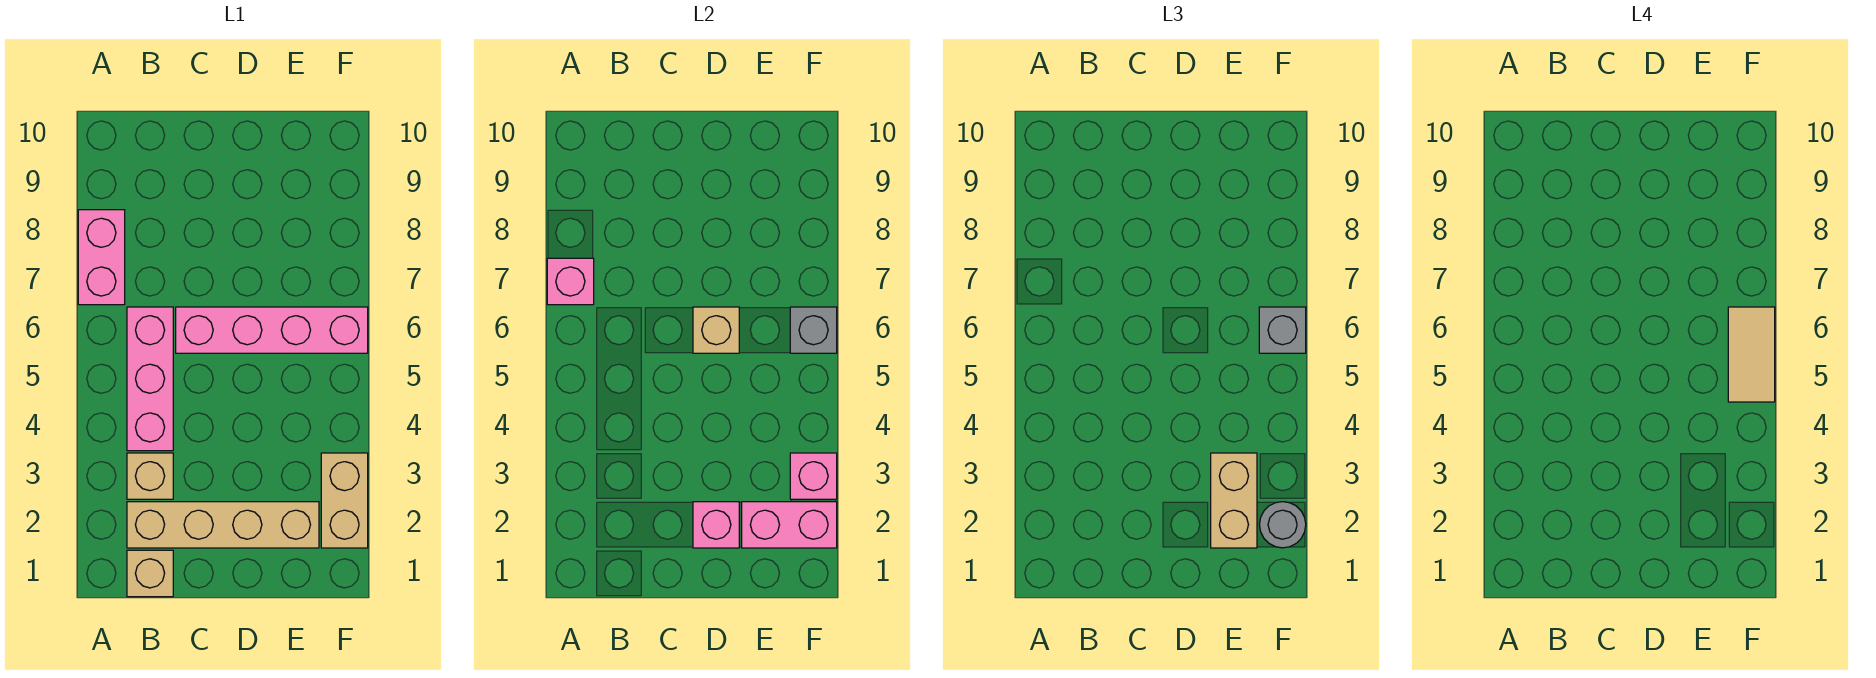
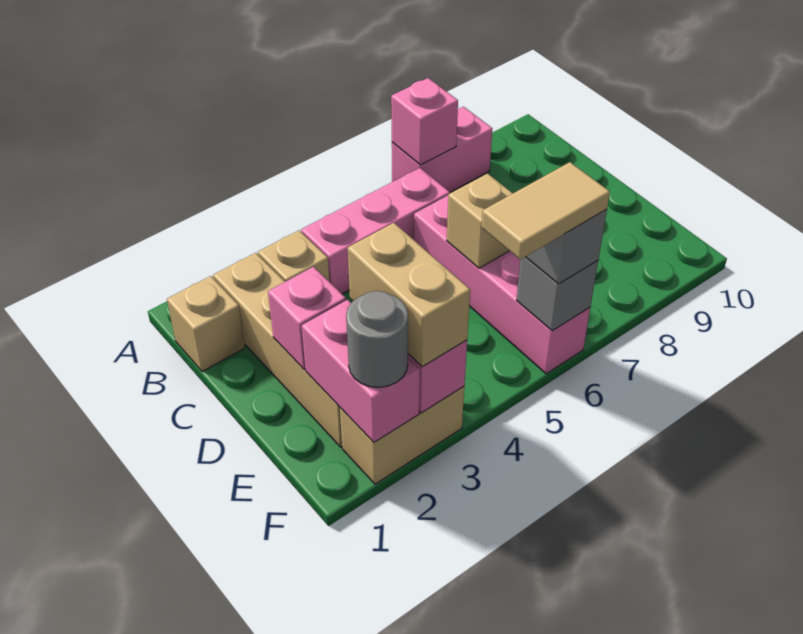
tan 1x2 brick [1211,453,1257,548] -> tan 1x2 brick turned to [348,223,470,367]

